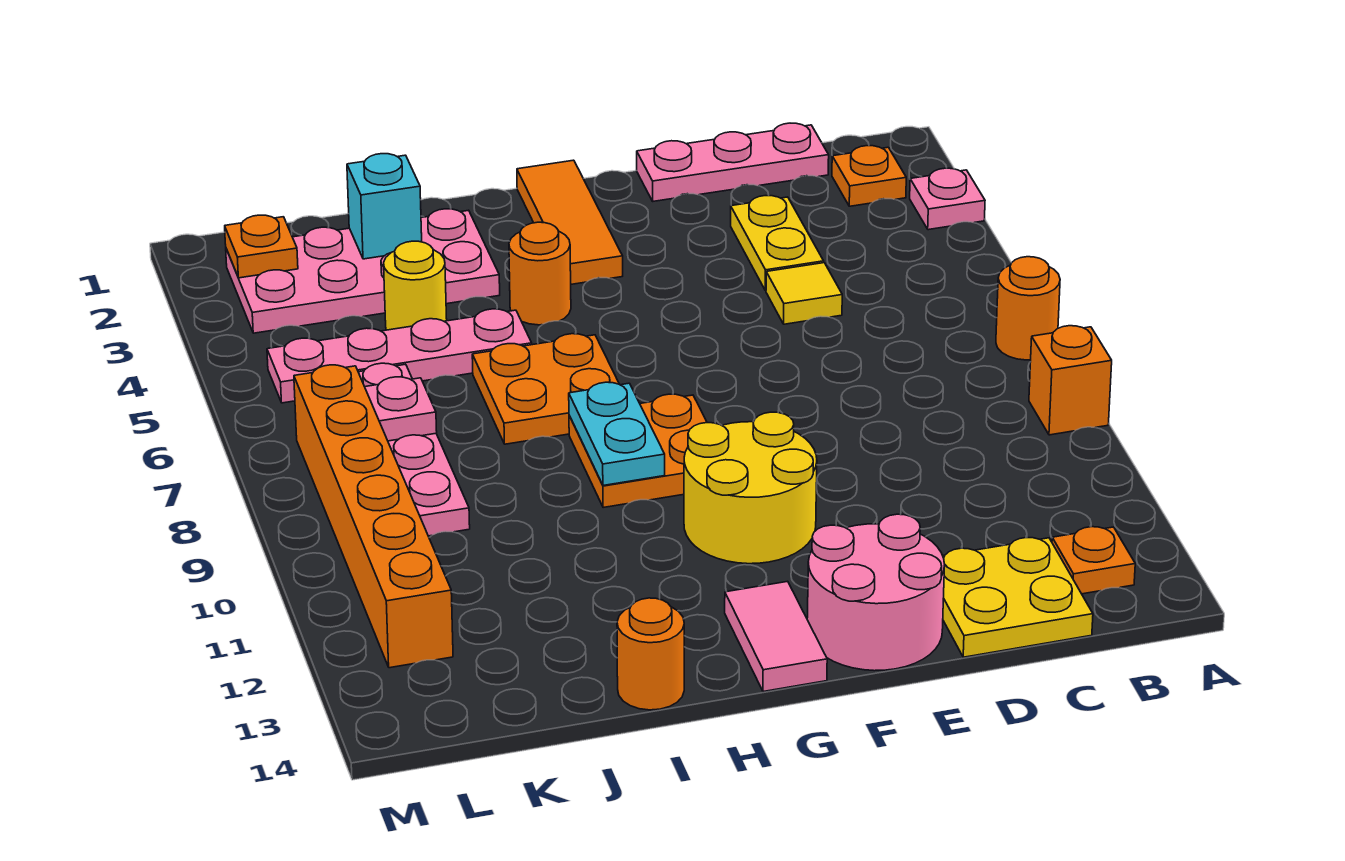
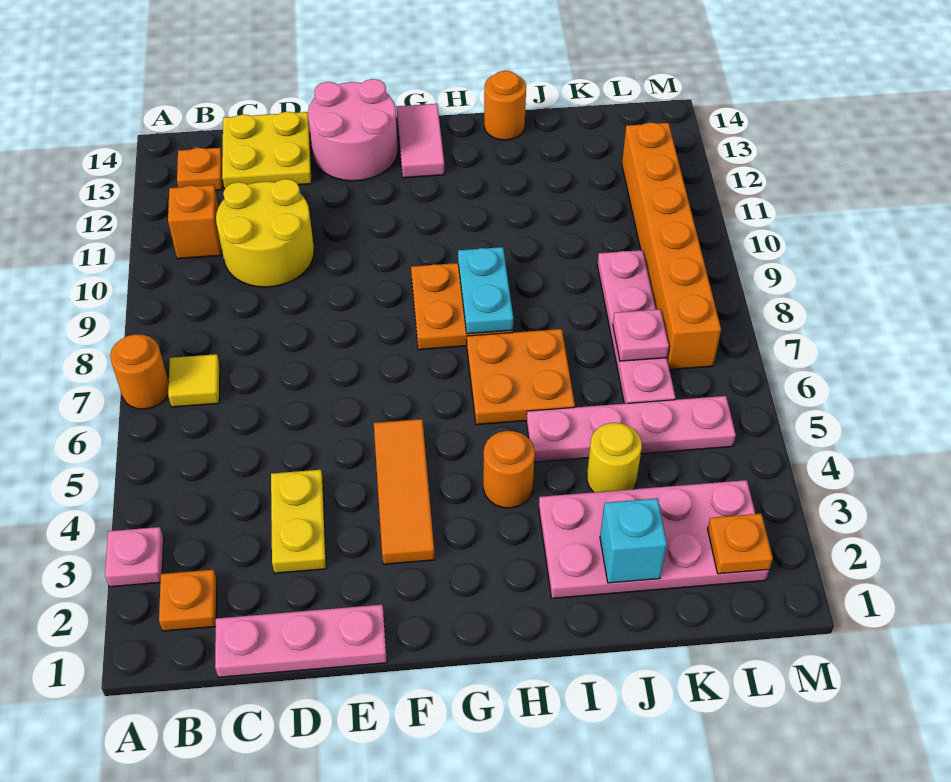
orange 1x1 brick [1029,326,1112,435] -> orange 1x1 brick moved to [168,185,222,259]
yellow 1x1 tile [766,263,842,324] -> yellow 1x1 tile moved to [168,354,220,407]
yellow 2x2 round brick [684,412,817,564] -> yellow 2x2 round brick moved to [216,179,314,287]
orange 1x3 tile [517,160,623,284] -> orange 1x3 tile moved to [374,419,435,564]

